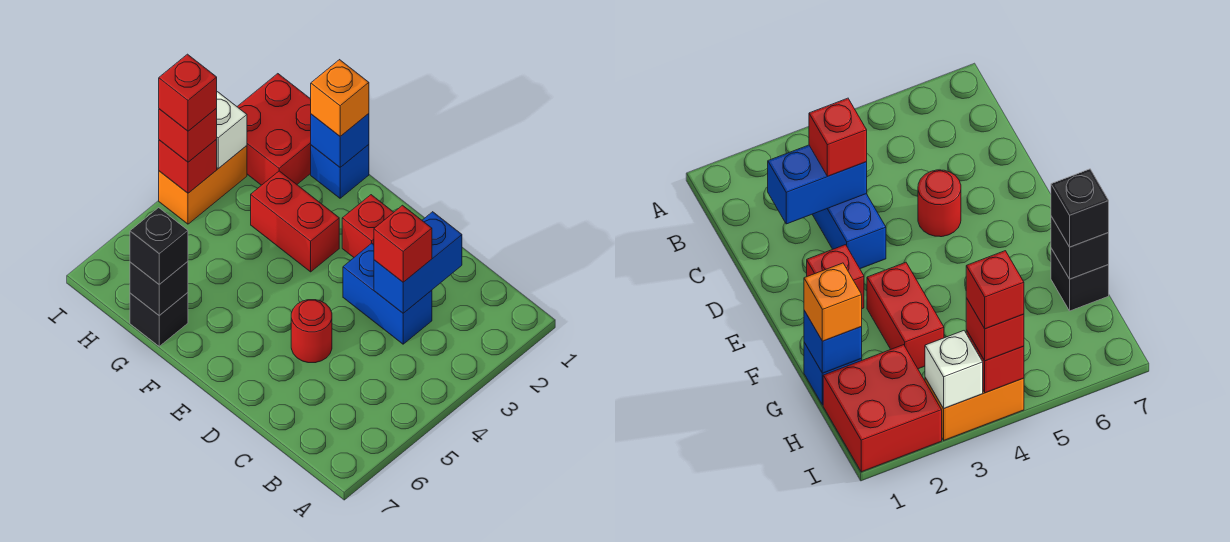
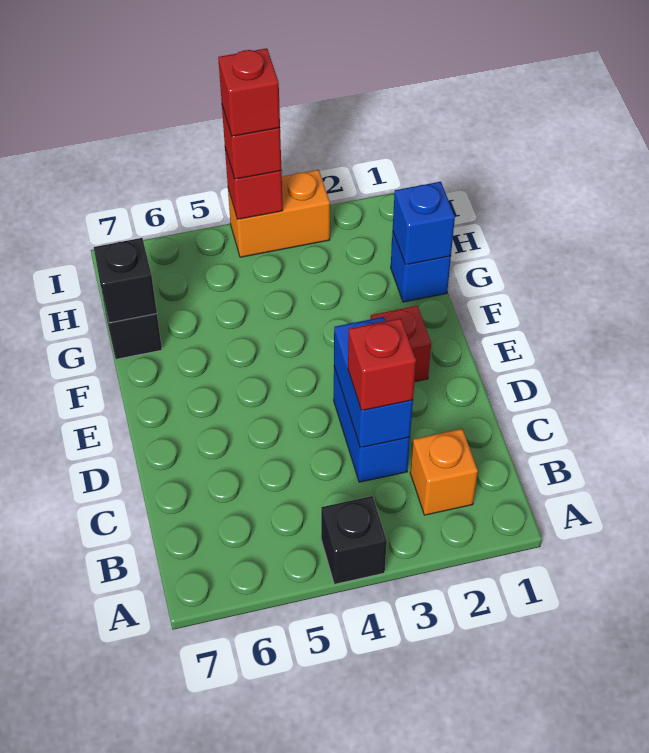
blue 1x2 brick [374,212,462,313] -> blue 1x2 brick turned to [334,317,413,448]
red 1x1 round brick [291,300,332,363] -> none
red 1x2 brick [251,171,339,272] -> none
orange 1x1 brick [311,60,369,136] -> orange 1x1 brick moved to [410,429,478,515]
black 1x1 brick [130,208,188,284] -> black 1x1 brick moved to [321,496,387,584]
red 2x2 brick [237,74,311,185] -> none
white 1x1 brick [217,92,247,169] -> none

